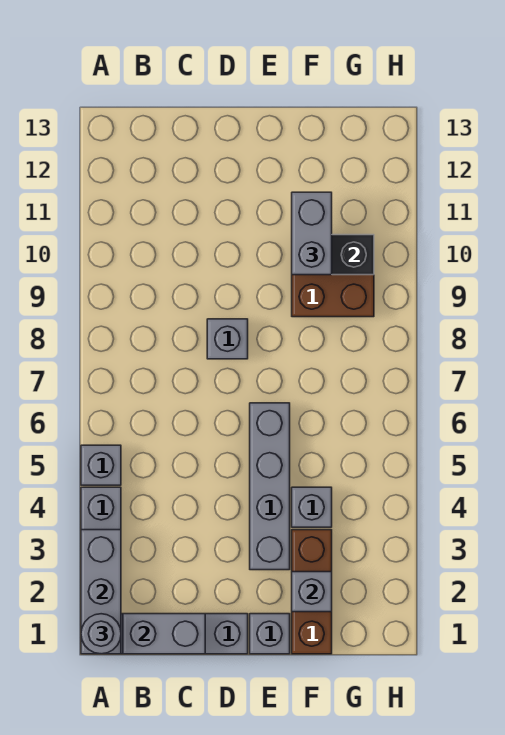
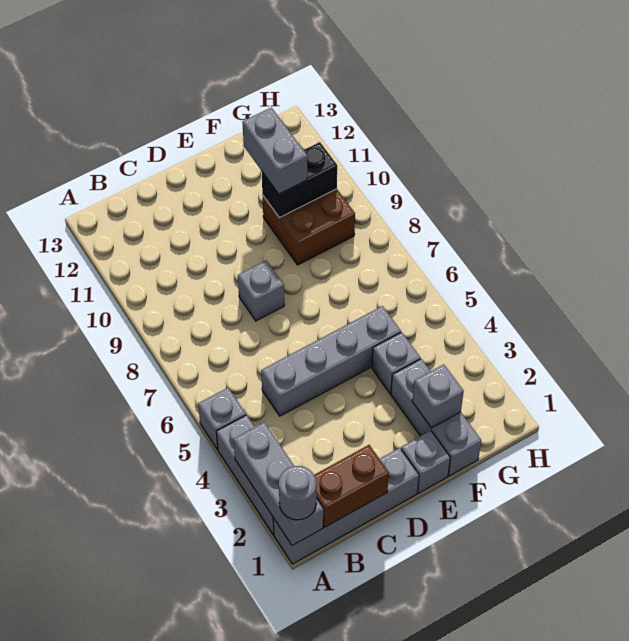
grey 1x2 brick [123,614,205,654] -> brown 1x2 brick [314,445,389,527]
grey 1x4 brick [250,403,290,570] -> grey 1x4 brick turned to [261,306,401,416]
brown 1x3 brick [292,530,332,654] -> grey 1x3 brick [391,359,481,476]

